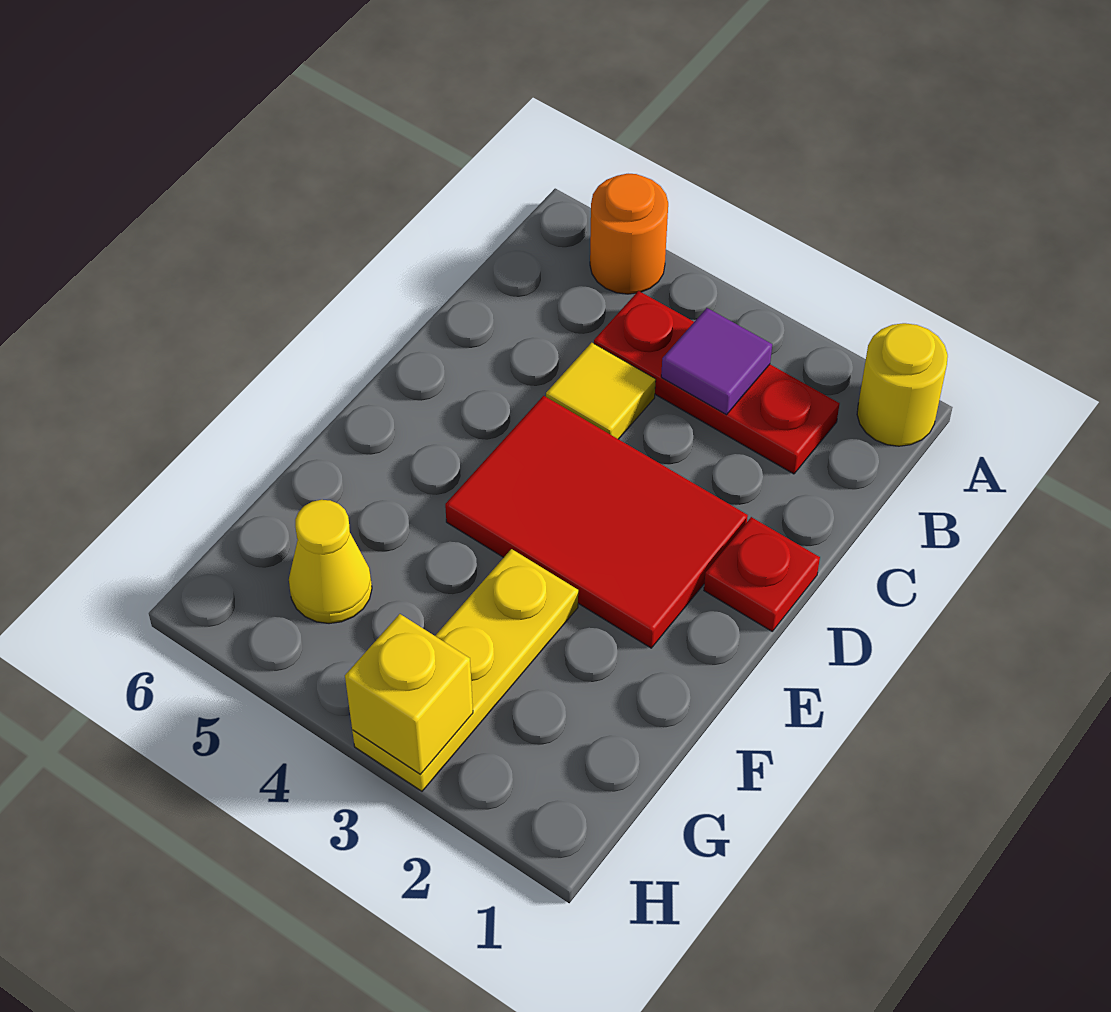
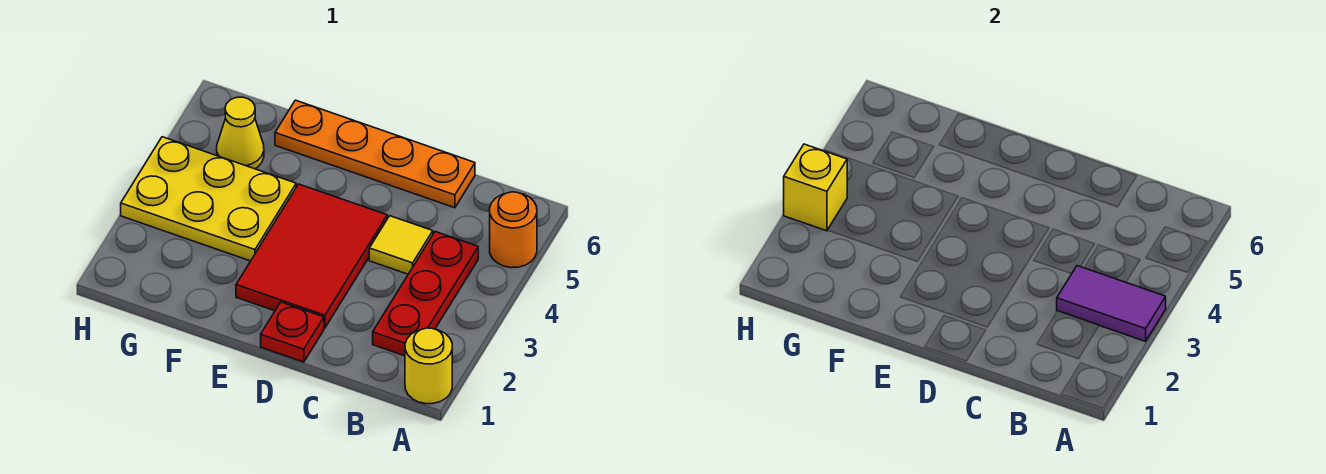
purple 1x1 tile [661,308,772,415] -> purple 1x2 tile [1057,266,1166,341]
none -> orange 1x4 plate [275,100,475,208]
yellow 1x3 plate [352,549,578,791] -> yellow 2x3 plate [121,137,296,261]

